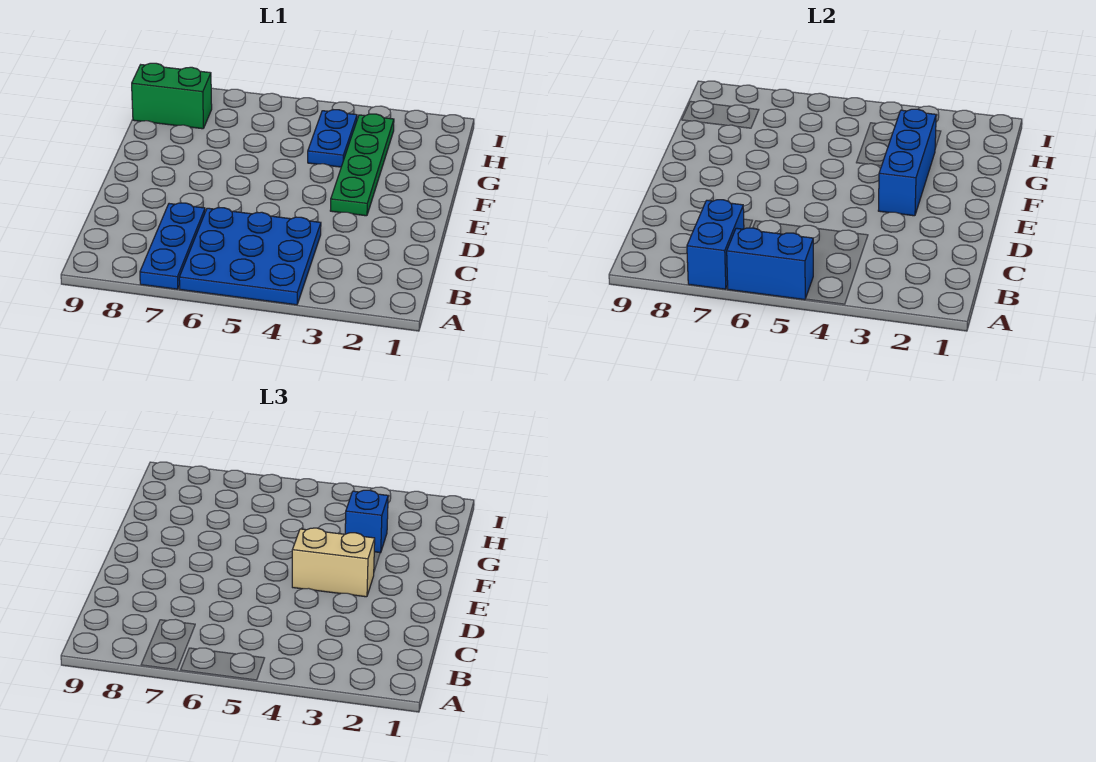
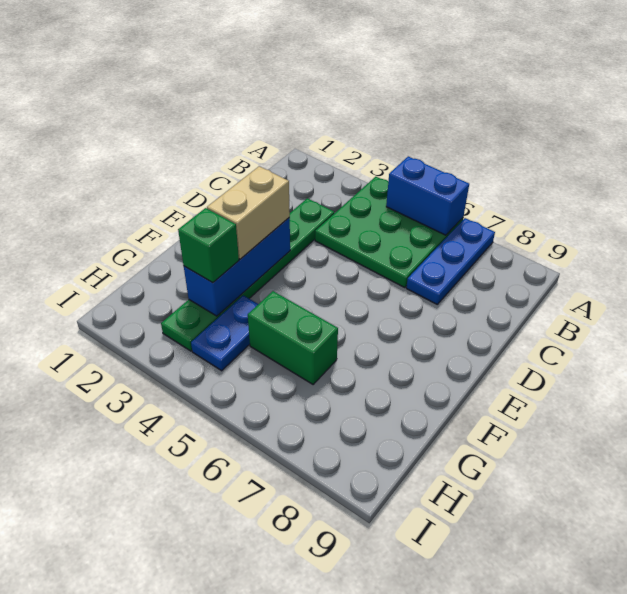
blue 3x3 plate [179,208,321,305] -> green 3x3 plate [315,177,463,287]
blue 1x2 brick [687,200,744,289] -> none
green 1x4 plate [330,114,394,216] -> green 1x6 plate [161,198,334,351]
tan 1x2 brick [292,528,375,597] -> tan 1x2 brick turned to [207,166,290,259]
blue 1x1 brick [345,490,388,553] -> green 1x1 brick [178,208,239,283]
green 1x2 brick [132,63,212,129] -> green 1x2 brick moved to [248,291,338,384]

